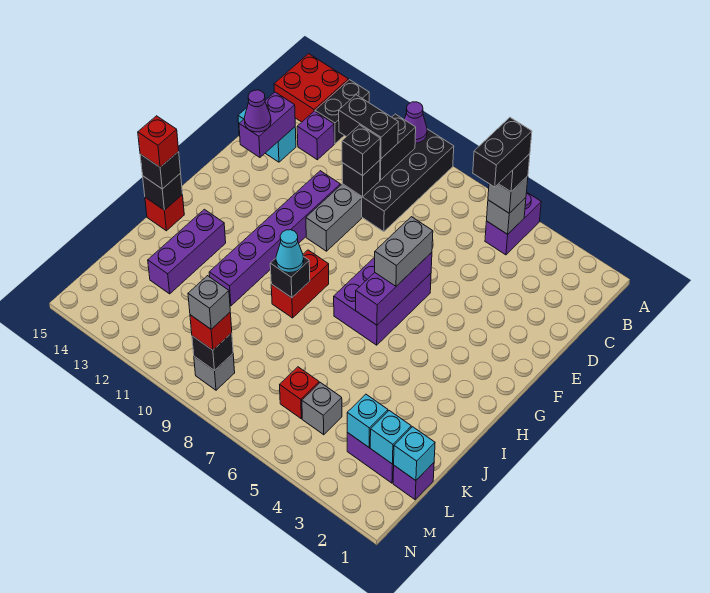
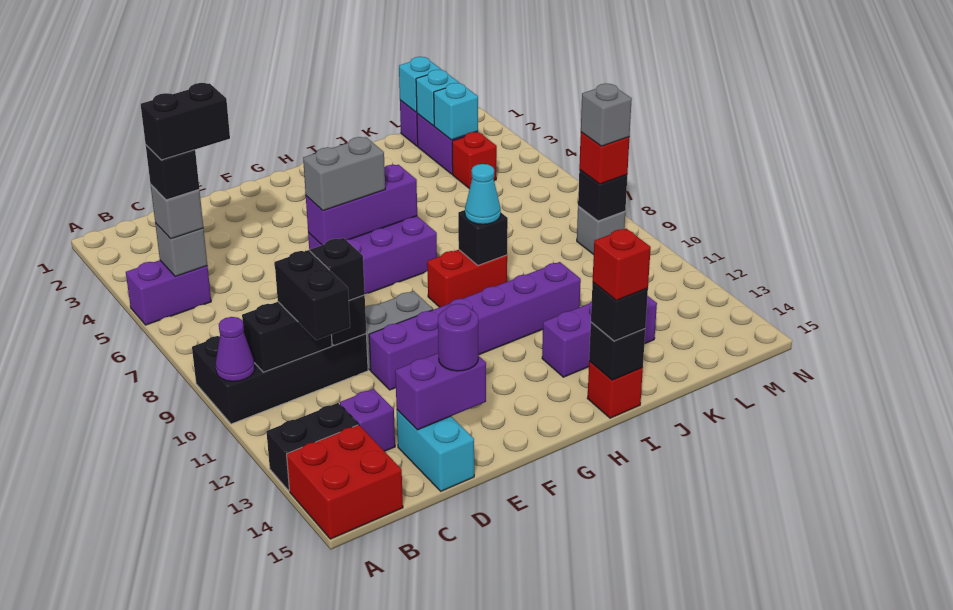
purple 1x1 cone [244,90,271,132] -> purple 1x1 round brick [438,304,478,371]
grey 1x1 brick [302,383,342,435] -> none
red 1x1 brick [280,367,319,419] -> red 1x1 brick moved to [452,132,497,189]

